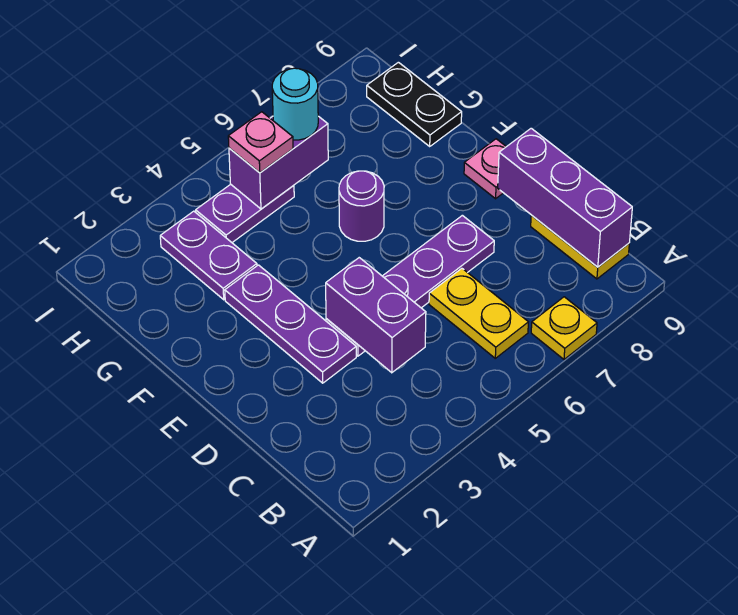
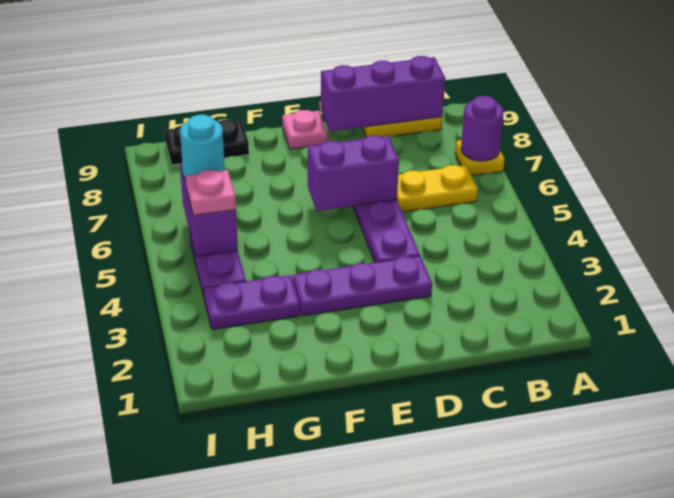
purple 1x2 brick [326,258,426,373] -> purple 1x2 brick moved to [308,135,399,211]
purple 1x1 round brick [339,171,384,241] -> purple 1x1 round brick moved to [461,96,504,161]

